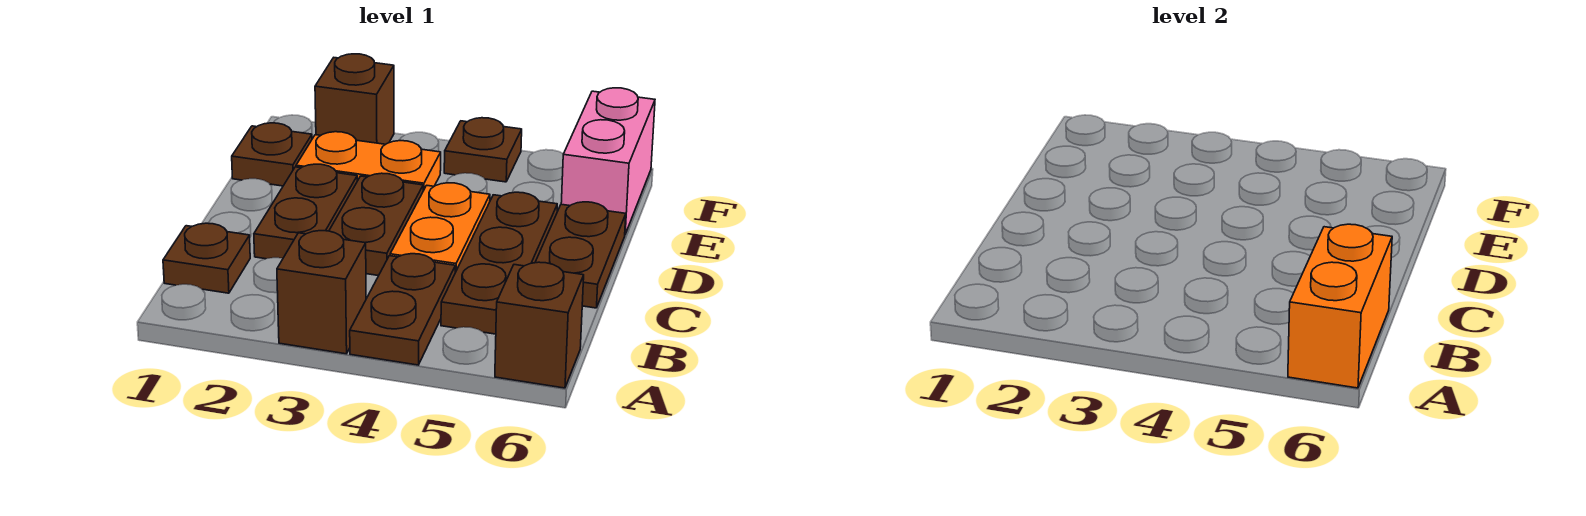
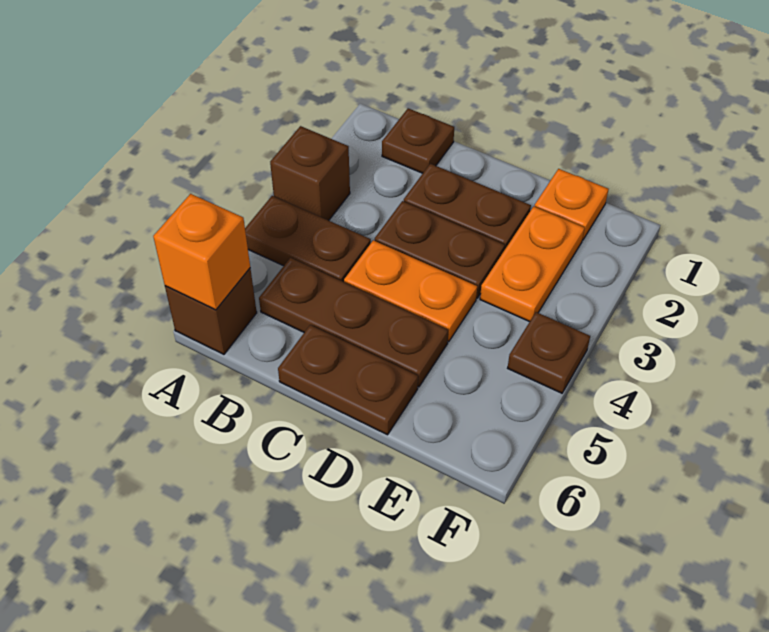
orange 1x2 brick [1288,224,1392,388] -> orange 1x1 brick [153,194,250,310]
brown 1x1 plate [232,123,312,186] -> orange 1x1 plate [534,169,609,240]
pink 1x2 brick [561,88,655,234] -> none
brown 1x1 brick [315,54,394,144] -> none

